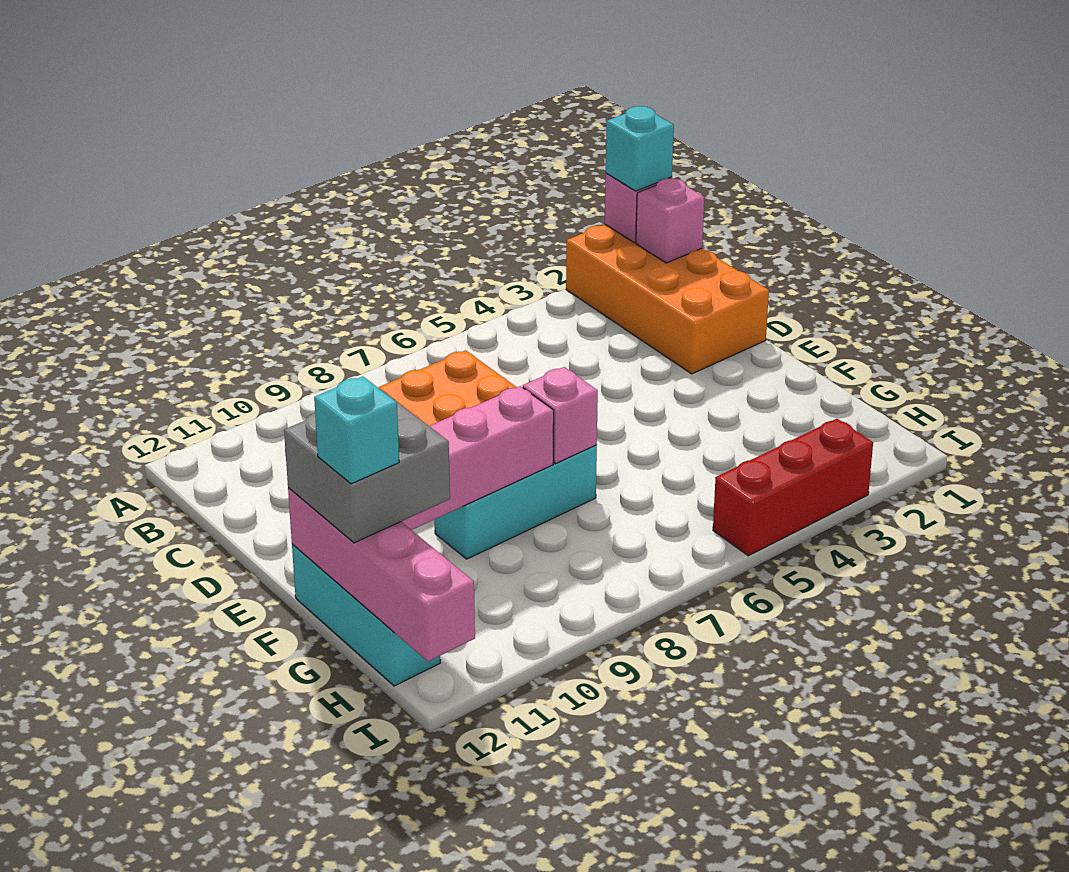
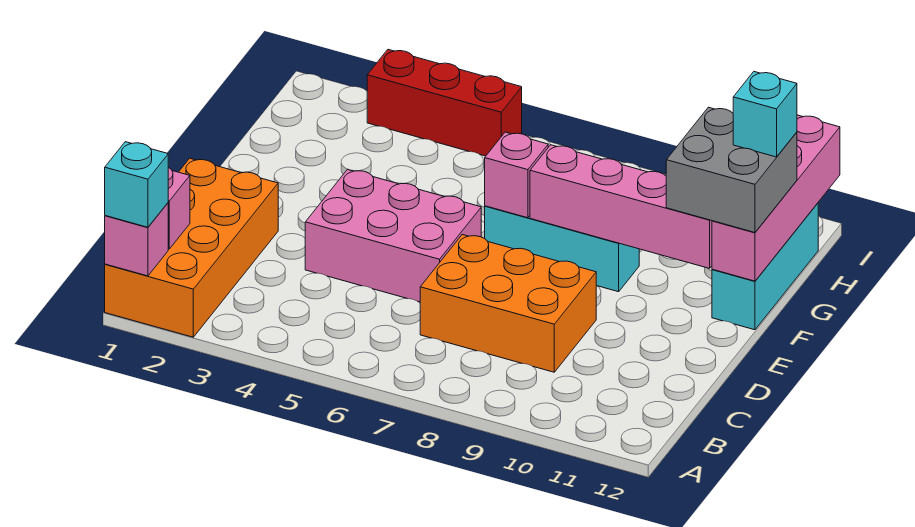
none -> pink 2x3 brick [305,170,481,302]

